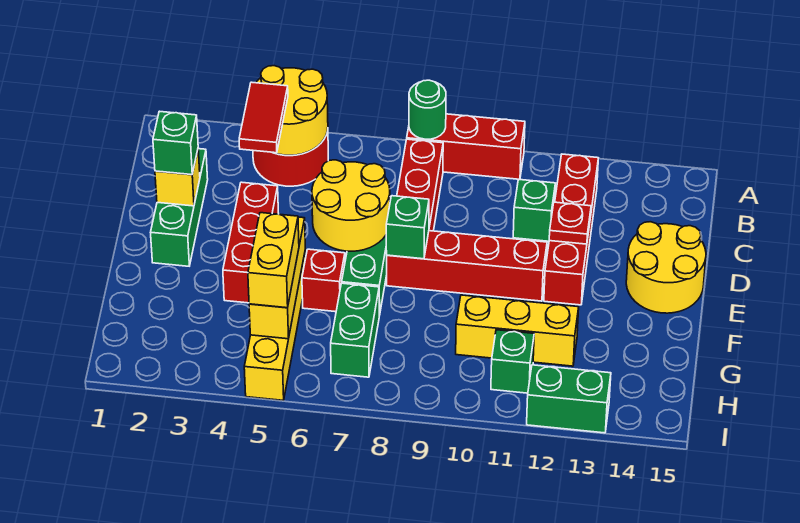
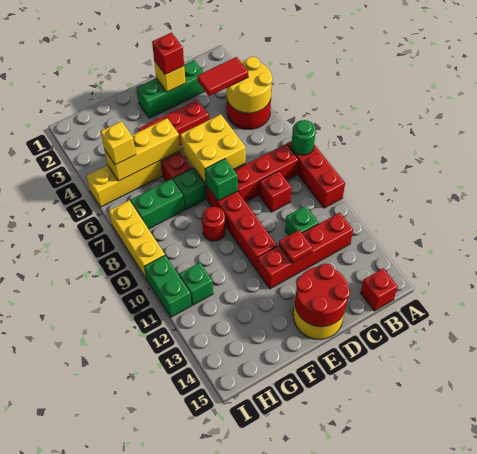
none -> red 1x1 brick [360,268,398,311]
none -> red 1x1 brick [259,171,292,212]
green 1x1 brick [153,111,198,175] -> red 1x1 brick [152,33,184,74]
yellow 2x2 round brick [312,160,390,251] -> yellow 2x2 brick [180,114,246,184]
none -> red 2x2 round brick [295,264,350,327]
none -> red 1x1 round brick [202,207,225,241]
yellow 1x2 brick [248,213,299,308] -> yellow 1x1 brick [101,121,136,165]
yellow 1x3 brick [456,295,579,366] -> yellow 1x3 brick moved to [109,201,165,279]
green 1x2 brick [527,365,611,433] -> green 1x2 brick moved to [144,255,192,317]

